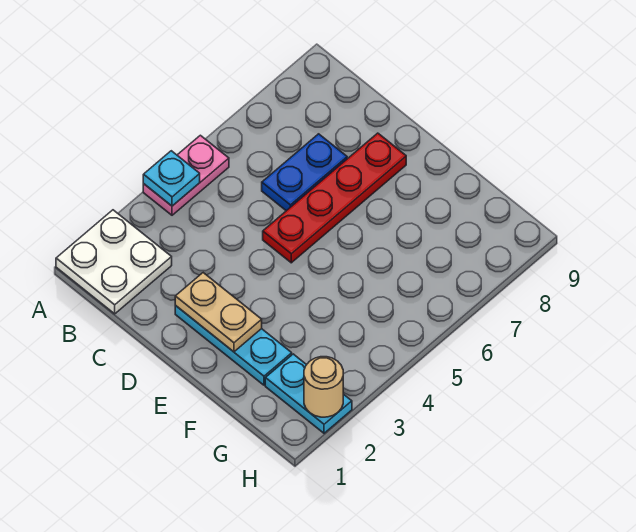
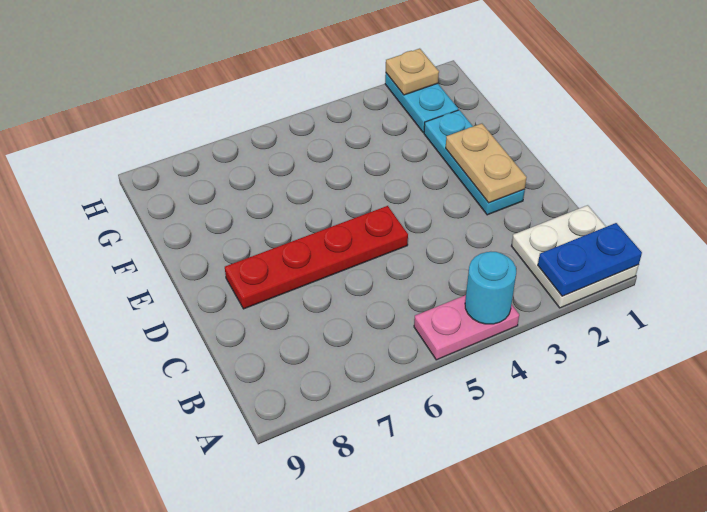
cyan 1x1 plate [143,151,200,206] -> cyan 1x1 round brick [465,252,516,324]
blue 1x2 plate [262,134,347,211] -> blue 1x2 plate moved to [538,223,642,296]
tan 1x1 round brick [304,357,343,417] -> tan 1x1 plate [386,49,439,95]

